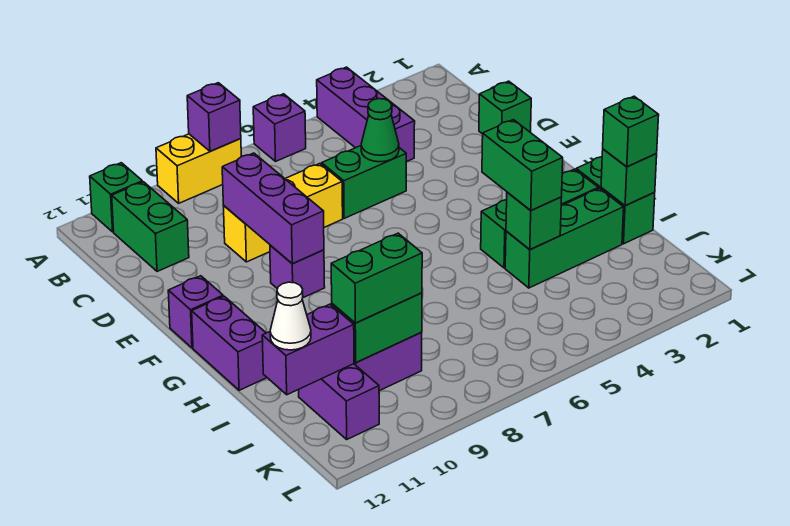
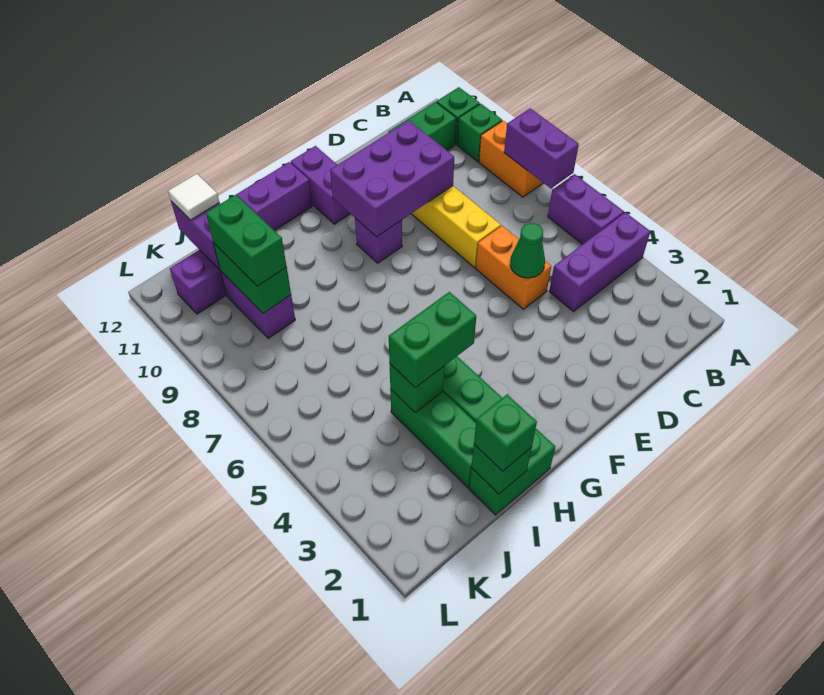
purple 1x1 brick [253,94,306,161] -> purple 1x2 brick [548,174,624,244]
yellow 1x2 brick [156,134,241,203] -> orange 1x2 brick [479,121,543,197]
purple 1x1 brick [187,83,241,151] -> purple 1x2 brick [504,108,579,188]
green 1x1 brick [479,81,531,134] -> green 1x1 brick moved to [457,104,502,162]
green 1x2 brick [322,146,406,218] -> orange 1x2 brick [476,226,551,309]
purple 1x3 brick [222,153,324,264] -> purple 2x3 brick [330,120,454,237]
purple 1x1 brick [168,276,223,348] -> purple 1x2 brick [291,146,350,224]
white 1x1 cone [270,282,311,350] -> white 1x1 tile [168,174,219,220]

